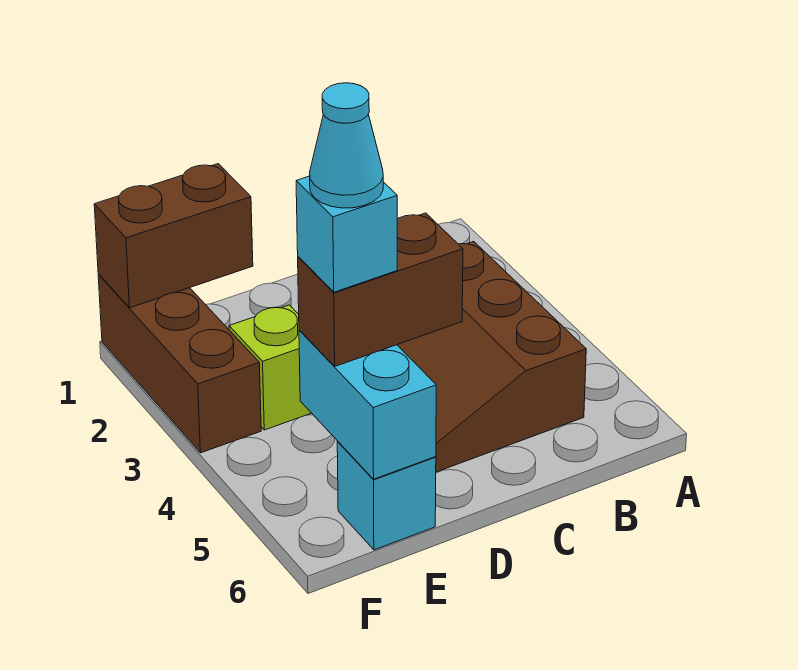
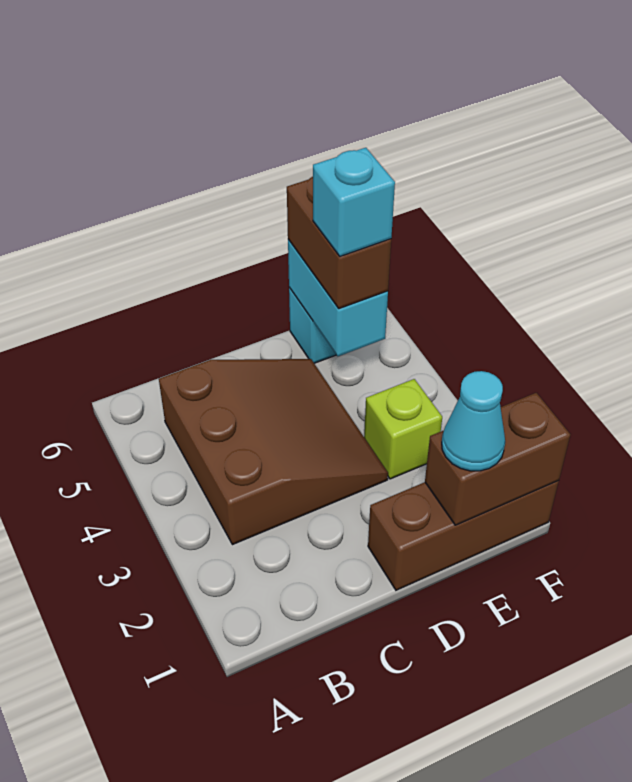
brown 1x2 brick [298,213,463,366] -> brown 1x2 brick turned to [287,177,391,309]
cyan 1x1 cone [310,83,383,208] -> cyan 1x1 cone moved to [442,371,505,471]
brown 1x3 brick [98,274,261,453] -> brown 1x3 brick turned to [368,480,559,590]

